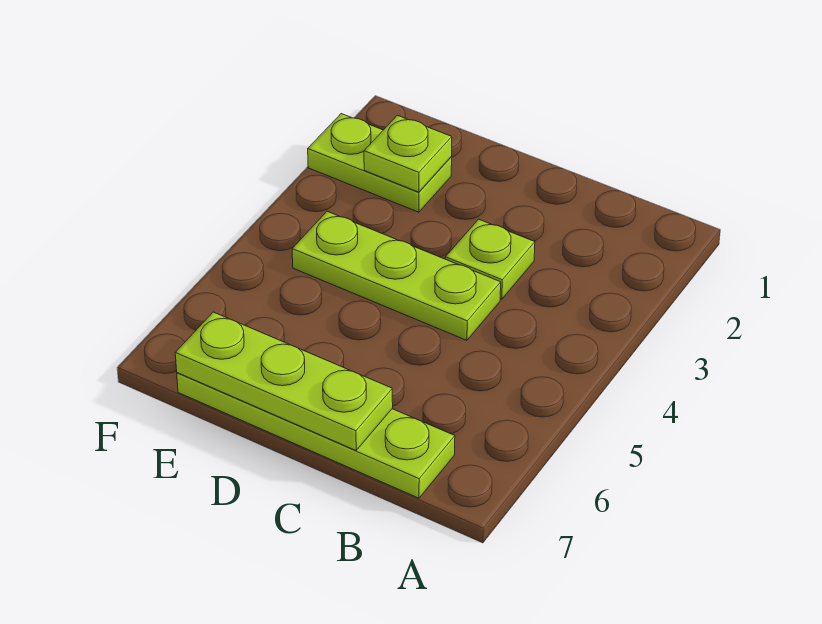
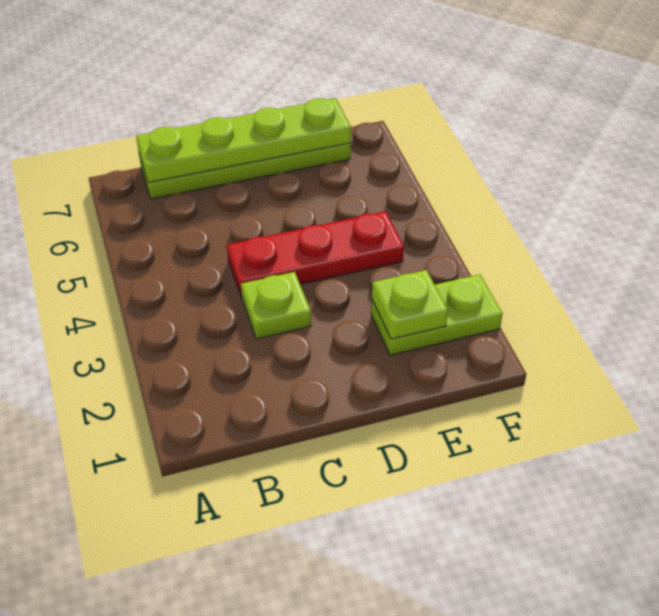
lime 1x3 plate [292,211,501,340] -> red 1x3 plate [227,211,404,297]
lime 1x3 plate [175,312,393,450] -> lime 1x4 plate [136,98,351,183]

